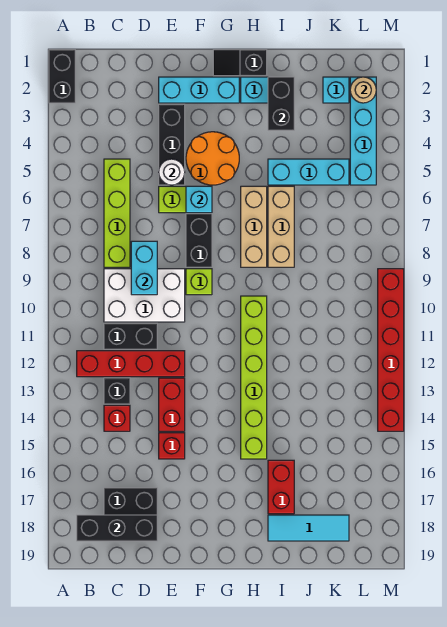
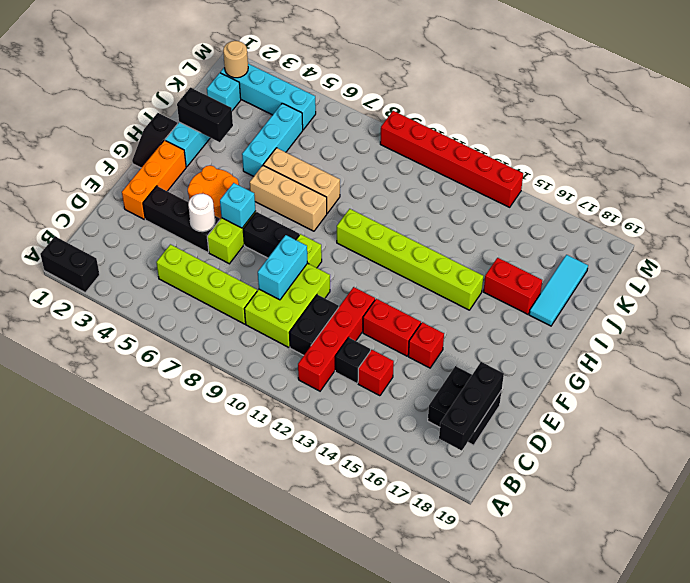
white 2x3 brick [104,269,185,322] -> lime 2x3 brick [244,263,330,347]
cyan 1x2 brick [131,241,157,295] -> cyan 1x2 brick turned to [258,235,308,300]
cyan 1x3 brick [159,77,239,103] -> orange 1x3 brick [122,140,186,219]

